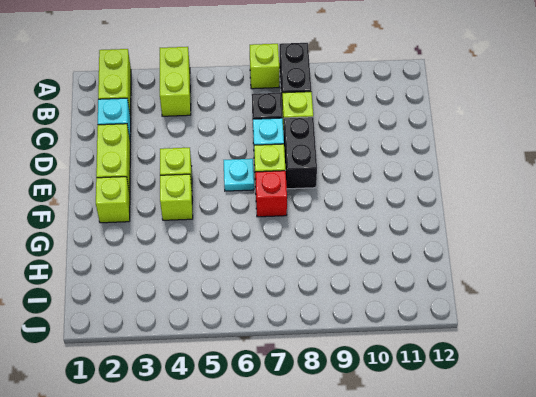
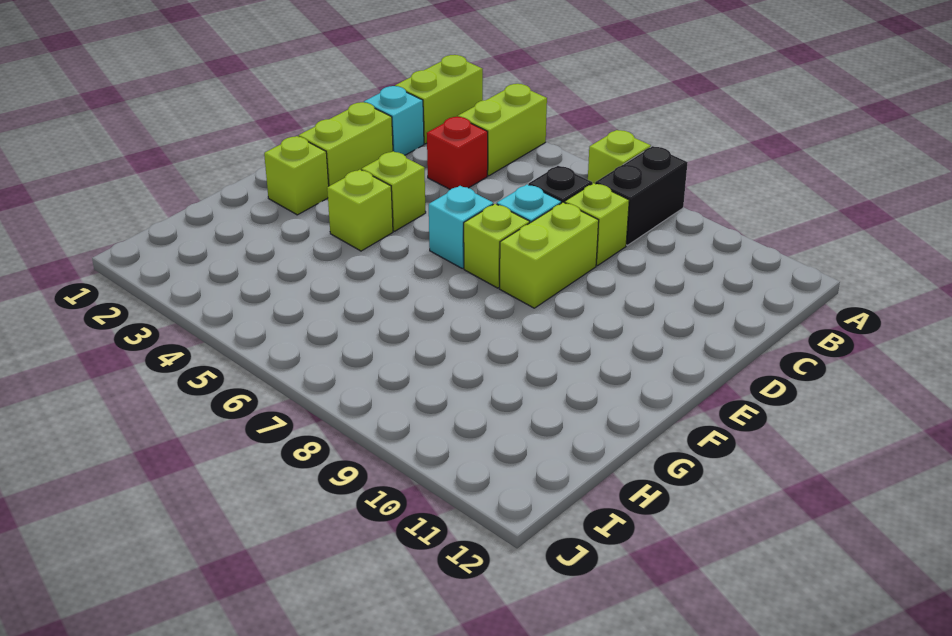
black 1x2 brick [284,117,317,189] -> lime 1x2 brick [500,202,599,308]
cyan 1x1 plate [224,159,254,191] -> cyan 1x1 brick [429,186,493,268]
red 1x1 brick [255,171,287,217] -> red 1x1 brick moved to [427,117,488,189]

